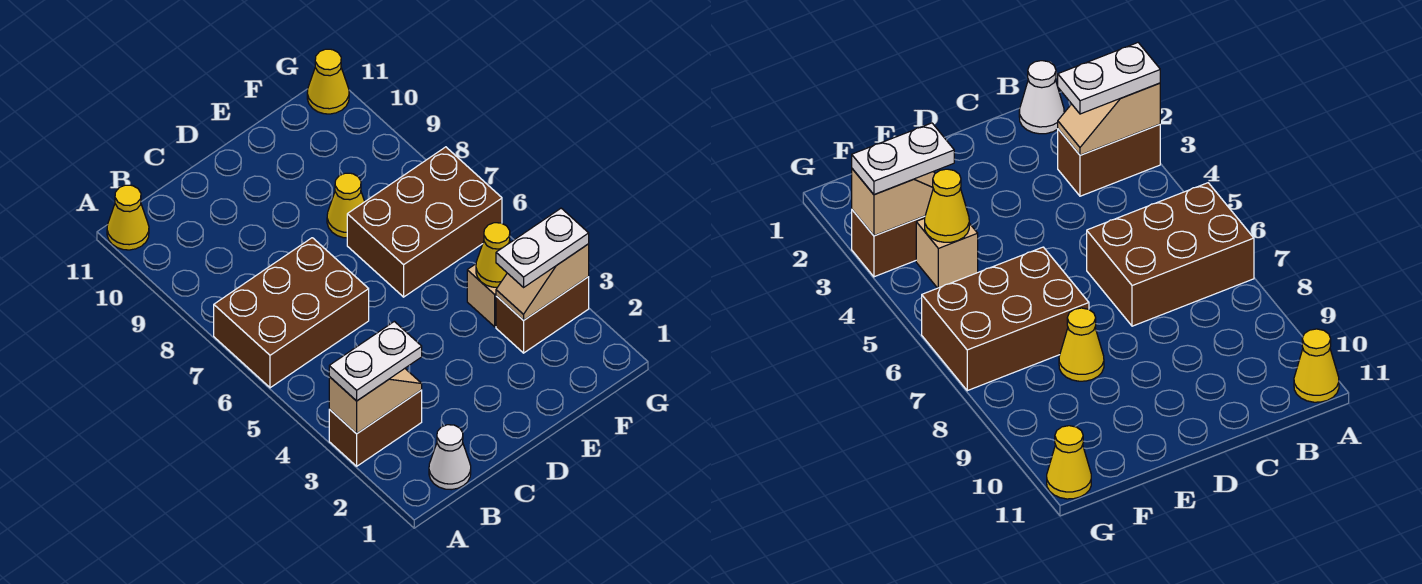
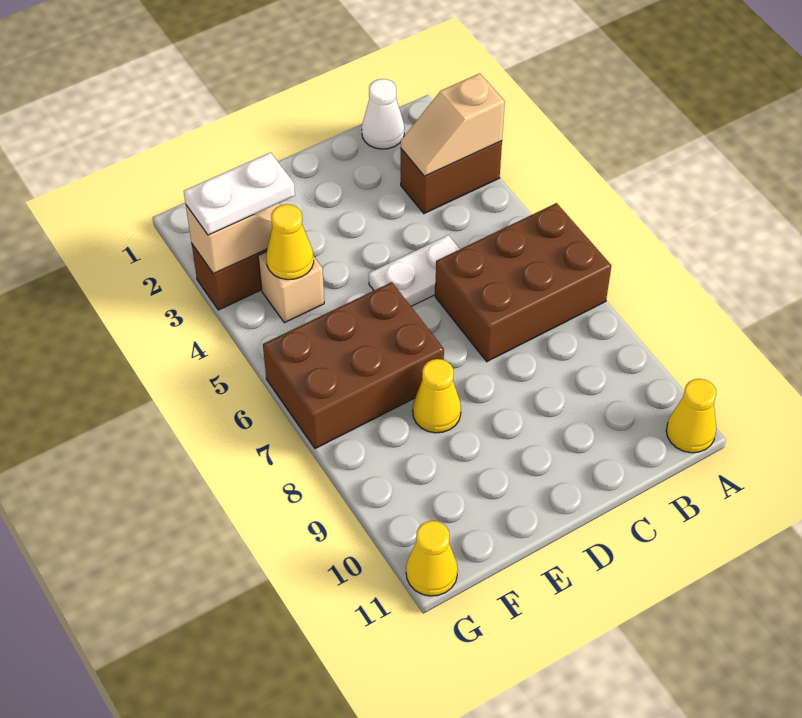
white 1x2 plate [329,321,422,401] -> white 1x2 plate moved to [369,235,460,306]

